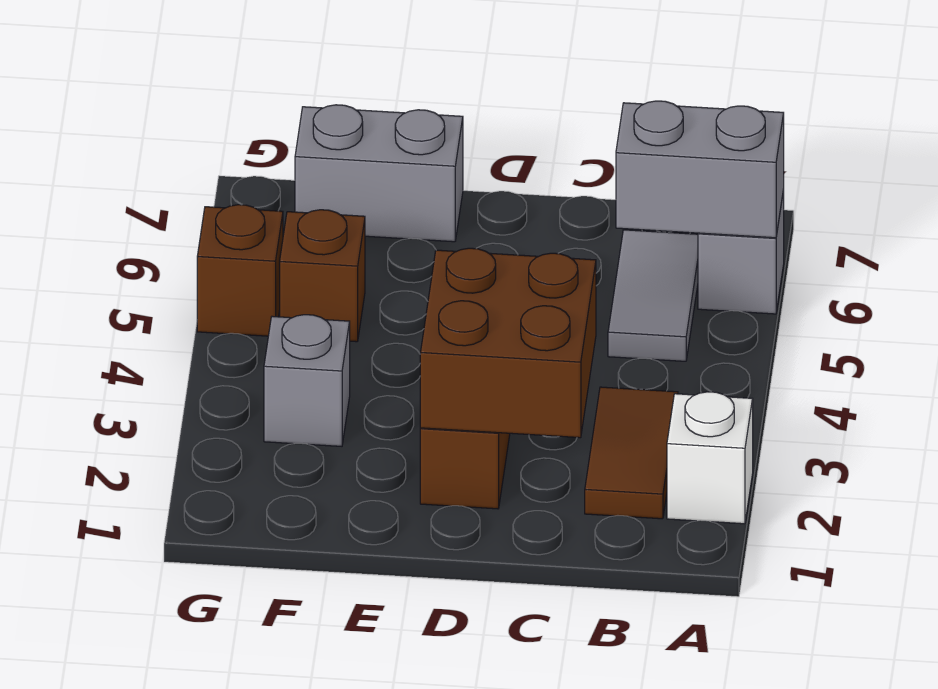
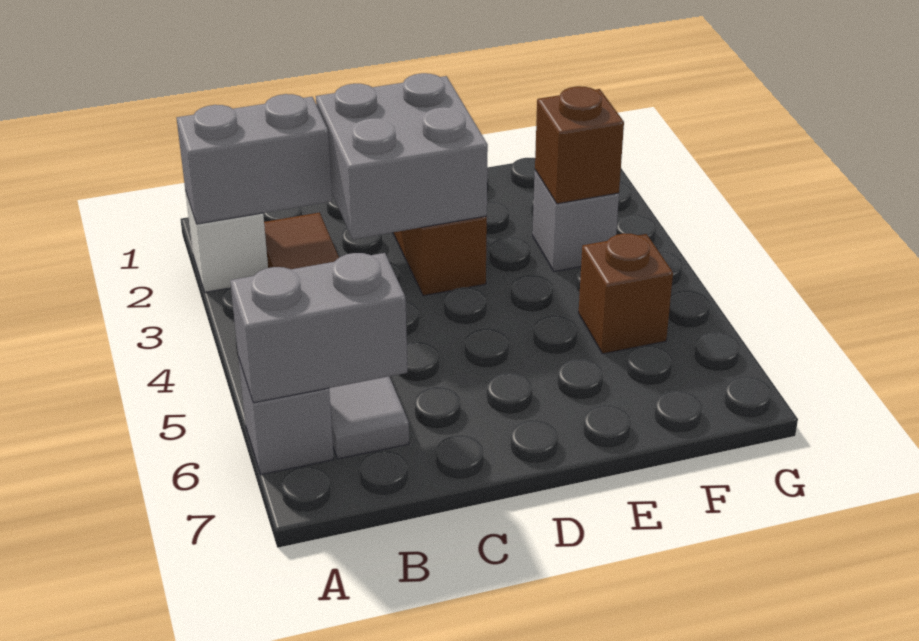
brown 2x2 brick [420,248,596,438] -> grey 2x2 brick [316,73,488,239]
grey 1x2 brick [295,105,463,242] -> grey 1x2 brick moved to [177,94,332,224]
brown 1x1 brick [197,205,283,336] -> brown 1x1 brick moved to [535,86,624,204]

